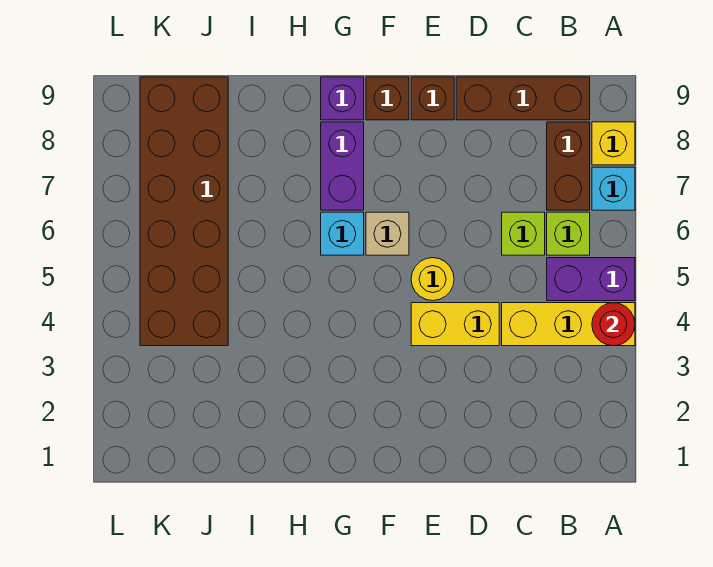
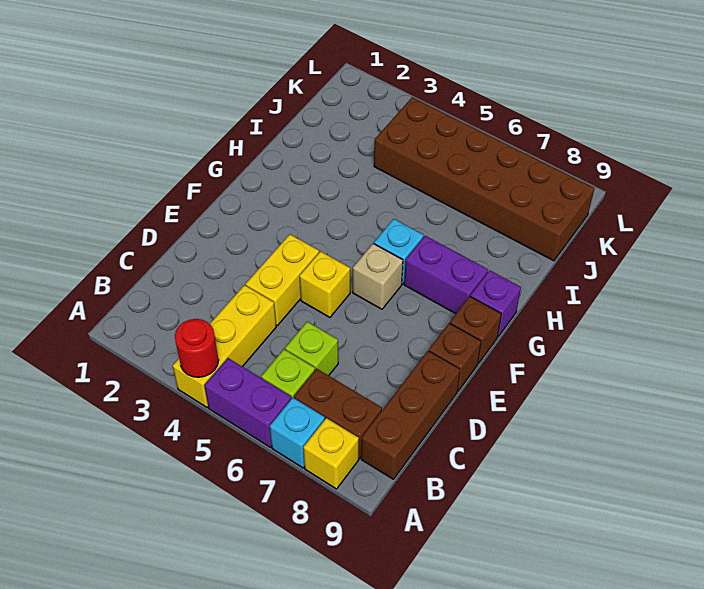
purple 1x2 brick [547,258,635,301] -> purple 1x2 brick turned to [204,358,291,447]
yellow 1x1 round brick [411,258,454,301] -> yellow 1x1 brick [299,251,350,317]

